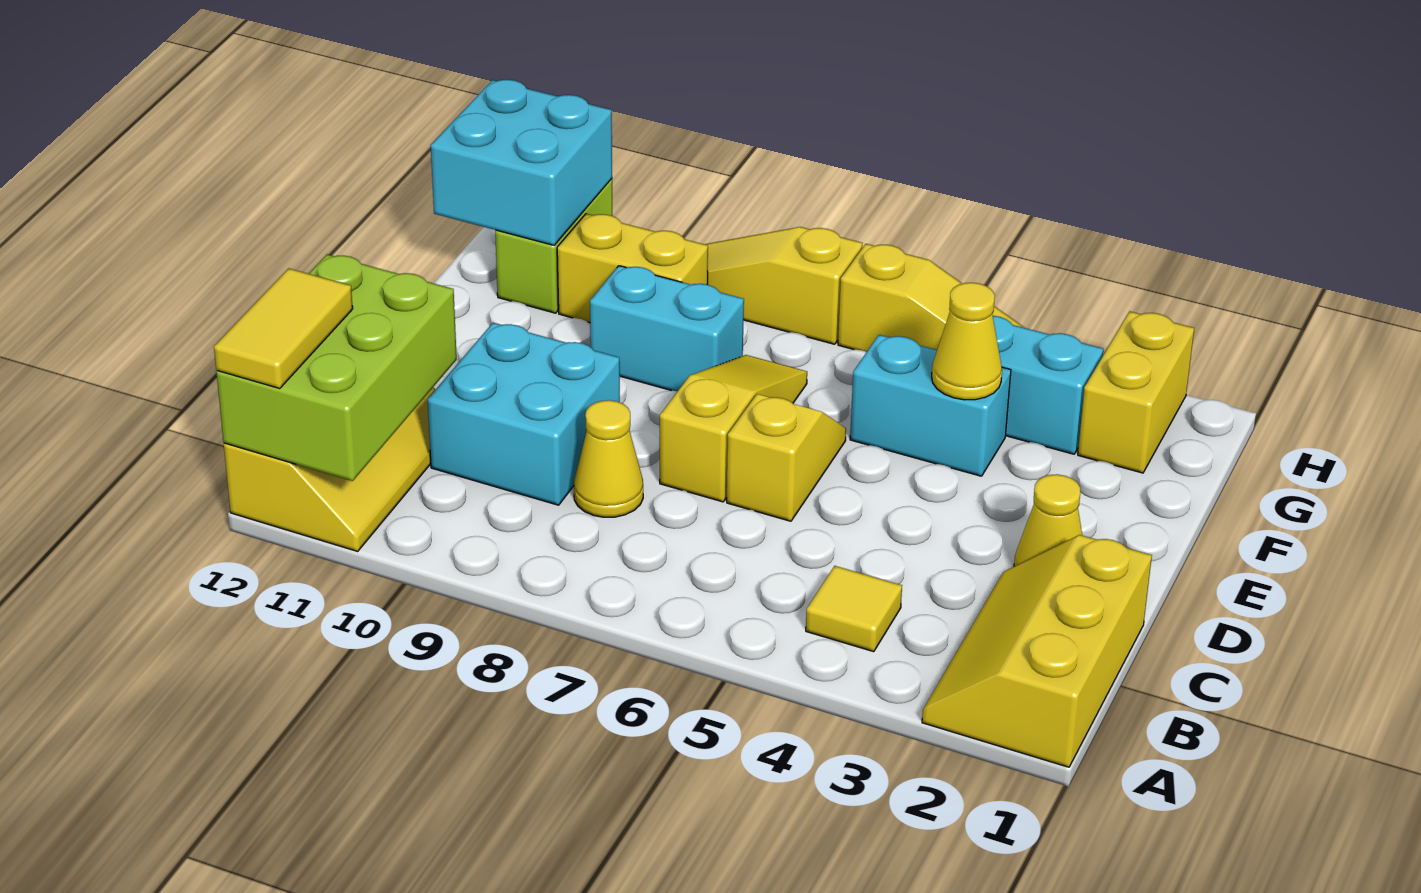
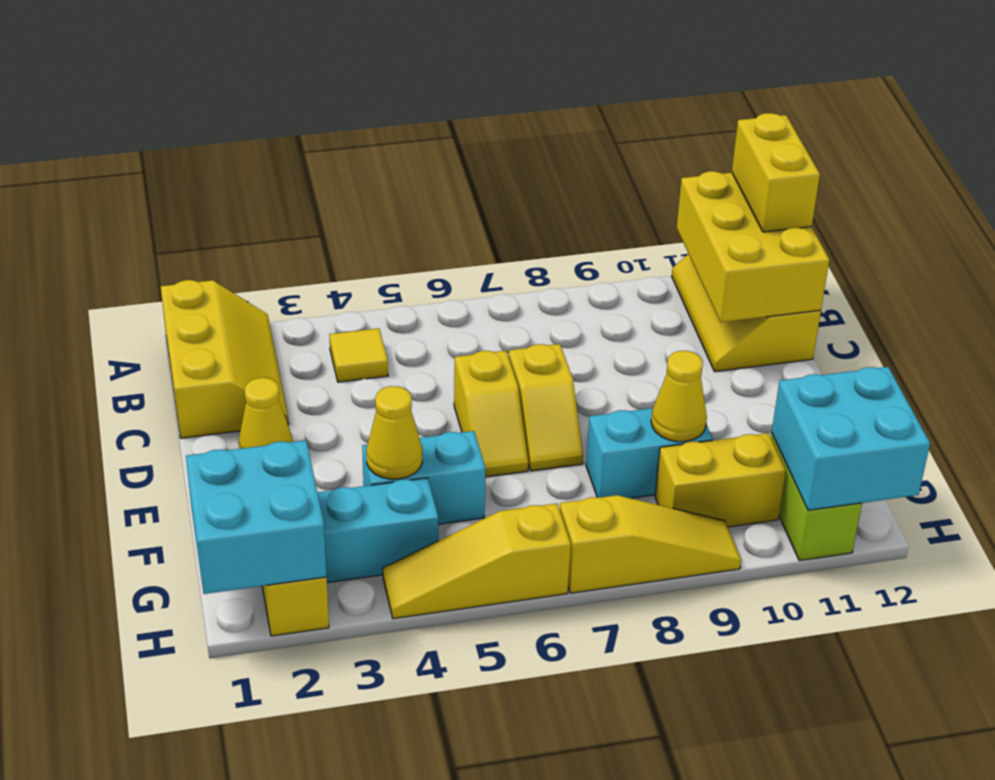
lime 2x3 brick [216,255,457,481] -> yellow 2x3 brick [677,171,829,322]
yellow 1x2 tile [214,268,353,389] -> yellow 1x2 brick [732,113,820,232]
yellow 1x1 cone [574,400,643,517] -> yellow 1x1 cone moved to [651,351,707,442]
cyan 2x2 brick [428,323,620,505] -> cyan 2x2 brick moved to [186,440,327,594]
yellow 1x3 slope [660,355,807,502] -> yellow 1x2 slope [509,344,583,471]

